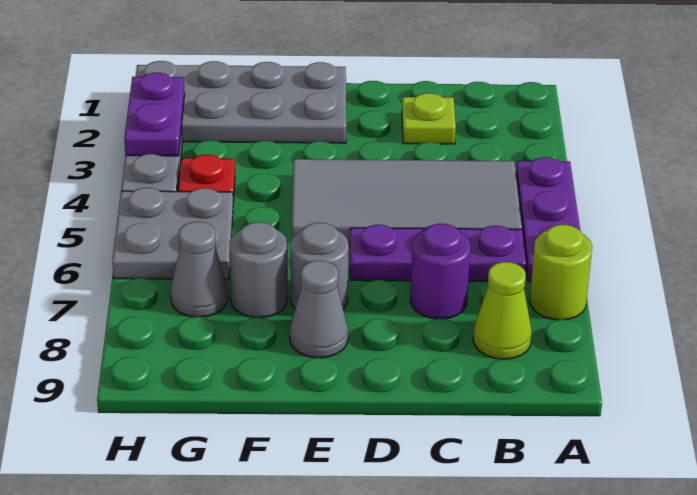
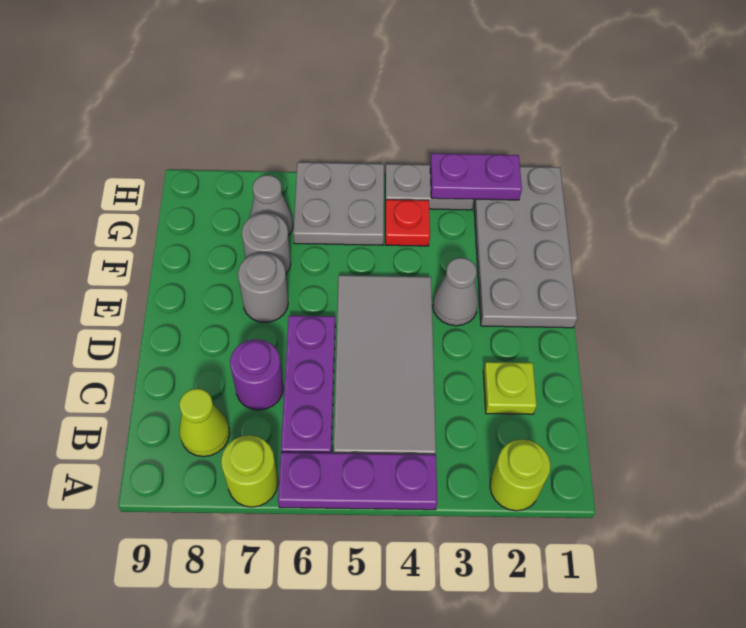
none -> lime 1x1 round brick [490,439,551,511]
grey 1x1 cone [290,261,348,358] -> grey 1x1 cone moved to [433,258,479,326]

